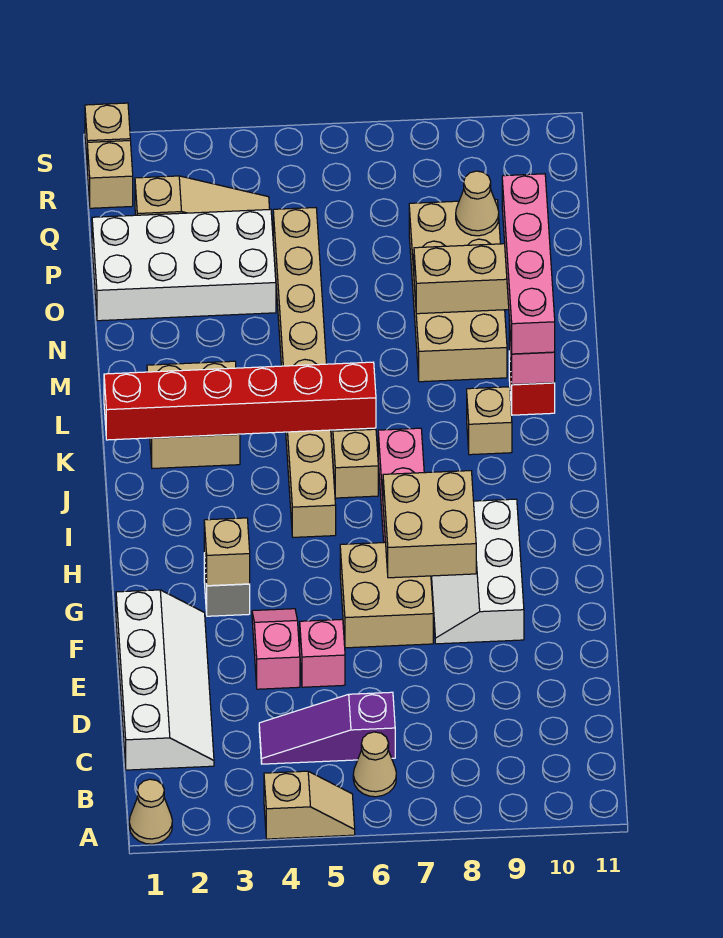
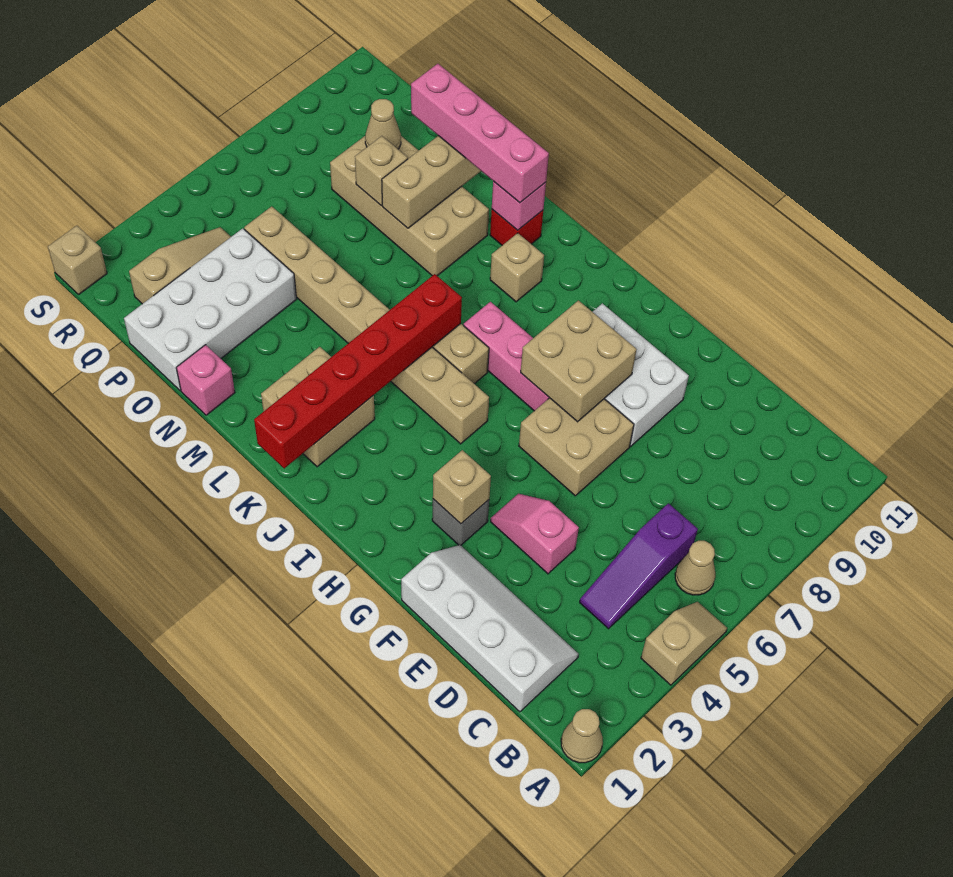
pink 1x1 brick [300,619,345,687] -> pink 1x1 brick moved to [176,345,235,415]
white 2x3 slope [431,499,524,644] -> white 2x3 brick [593,303,689,446]
tan 1x1 brick [87,141,133,208] -> tan 1x1 brick moved to [355,136,408,205]

